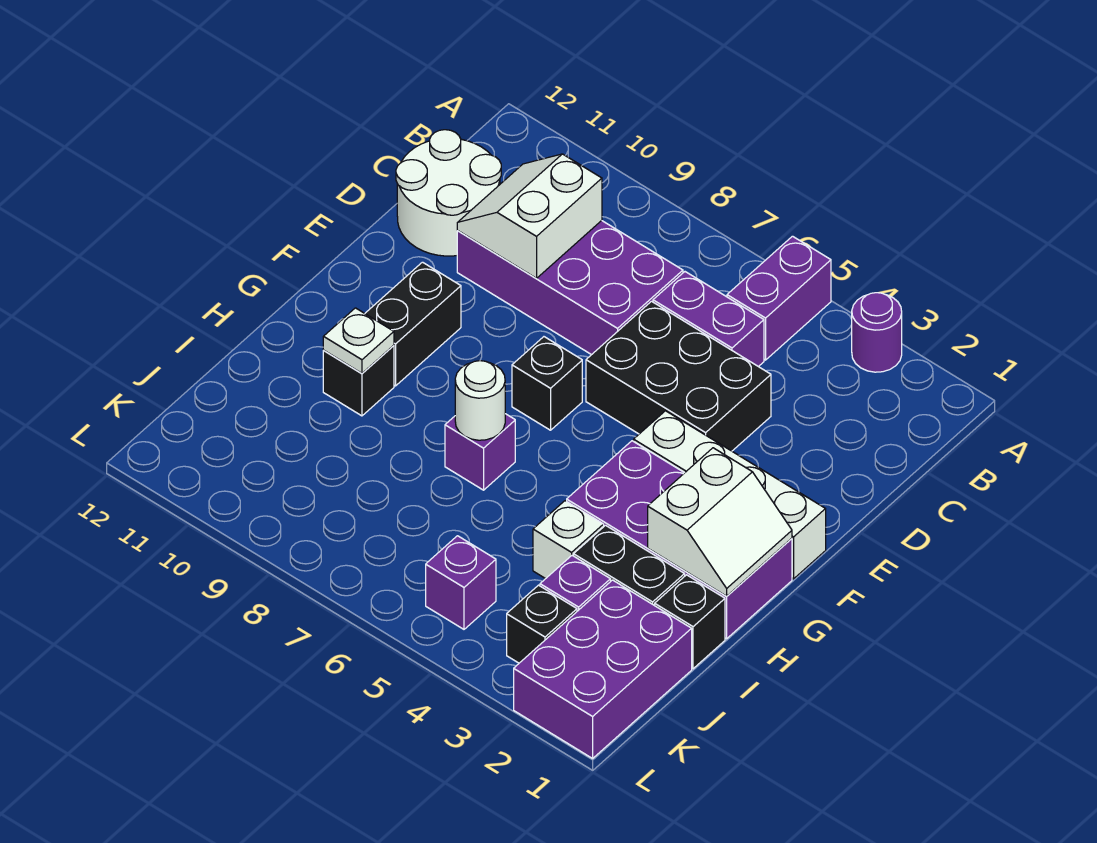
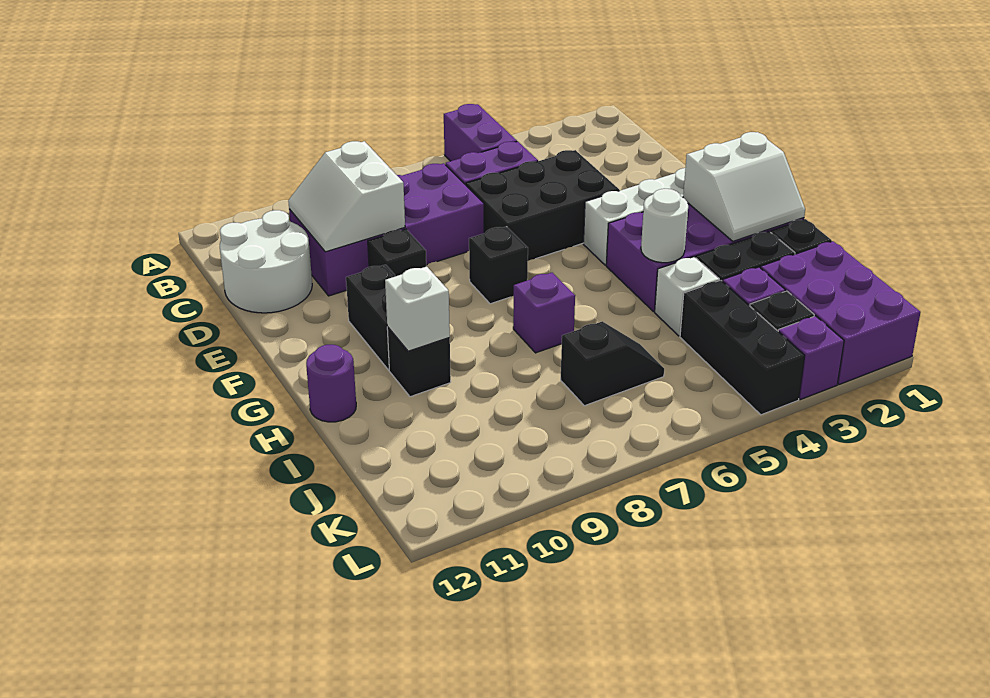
purple 1x1 round brick [852,293,902,372] -> purple 1x1 round brick moved to [306,345,356,422]
none -> black 1x1 brick [368,229,426,276]
white 2x2 slope [648,448,792,596] -> white 2x2 slope turned to [683,132,805,241]
white 1x1 round brick [455,361,505,440] -> white 1x1 round brick moved to [641,188,688,263]
white 1x1 plate [323,308,394,373] -> white 1x1 brick [385,266,450,351]
none -> black 1x3 brick [680,280,805,415]
none -> black 1x2 slope [561,321,664,406]
purple 1x1 brick [426,536,496,629] -> purple 1x1 brick moved to [778,316,844,399]

